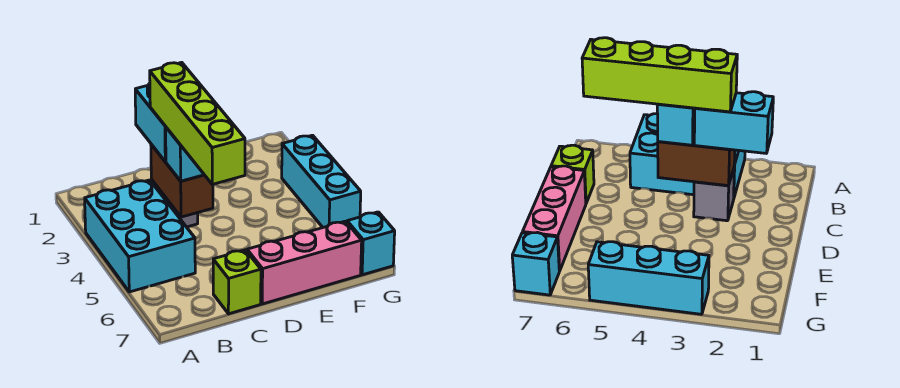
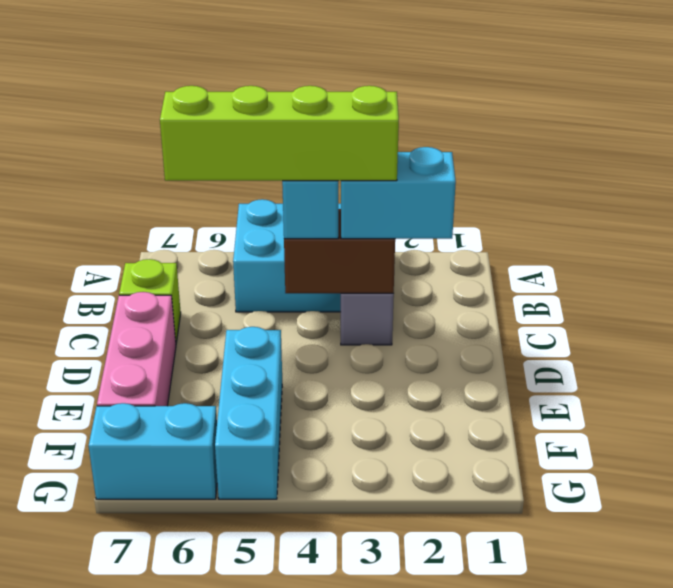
cyan 1x3 brick [282,135,361,227] -> cyan 1x3 brick turned to [215,327,282,499]
cyan 1x1 brick [347,212,395,275] -> cyan 1x2 brick [89,403,217,499]

